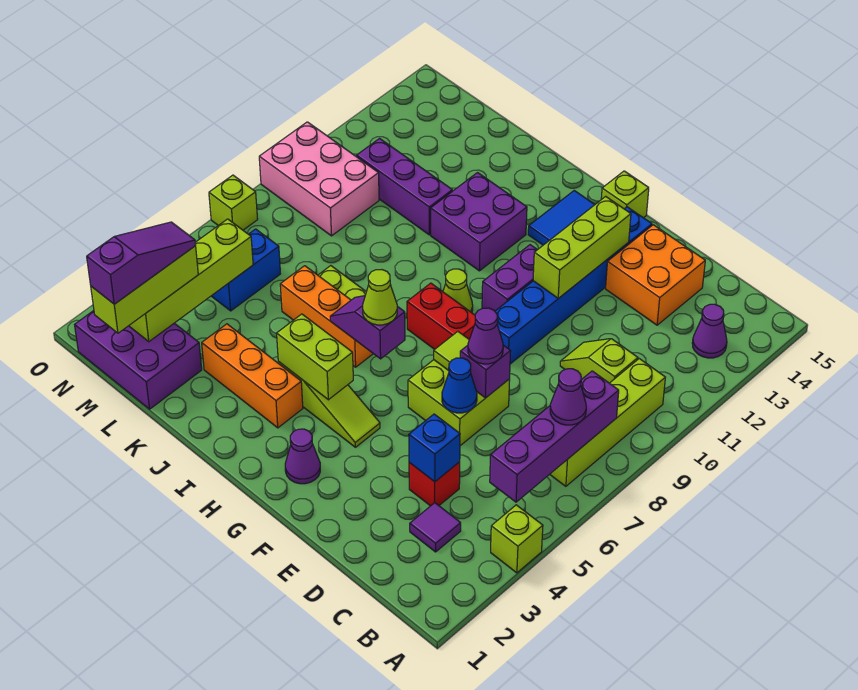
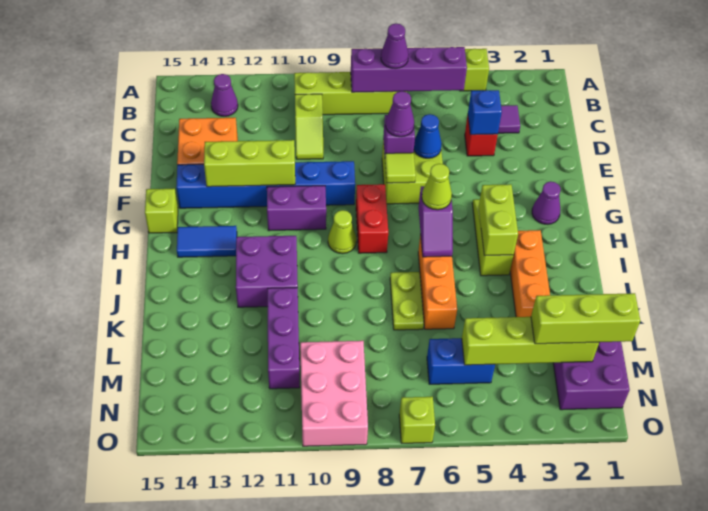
purple 1x3 slope [87,222,196,304] -> none

